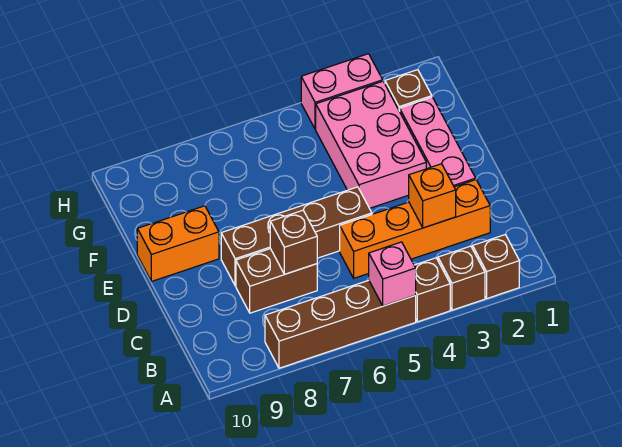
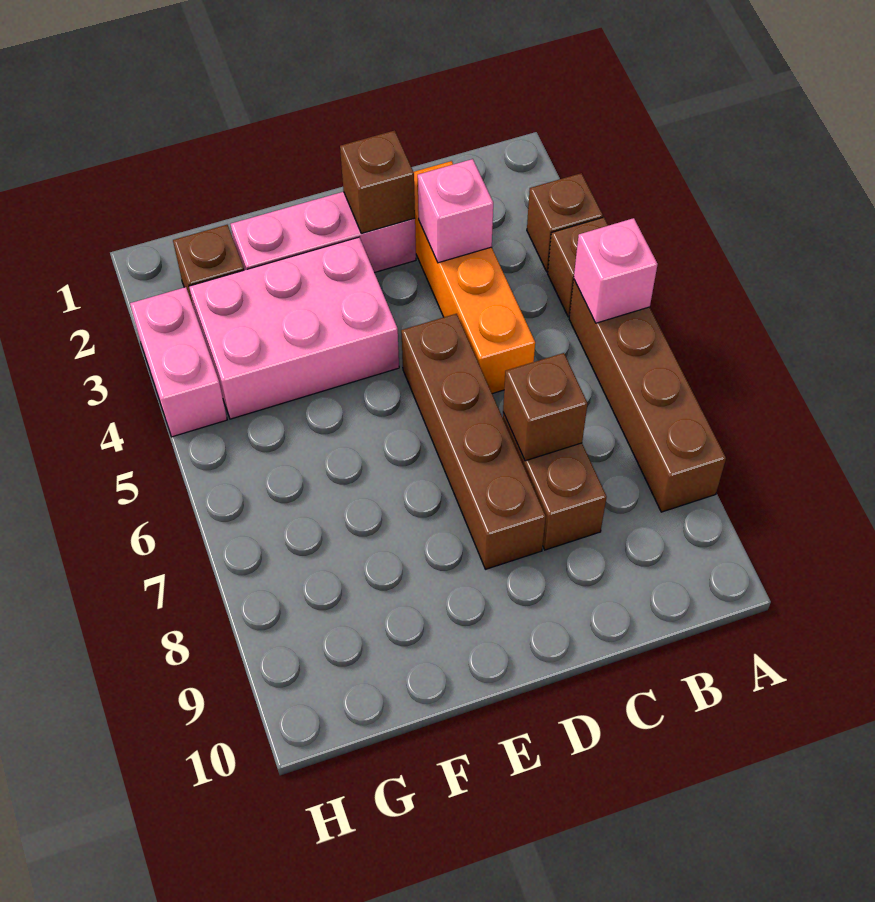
brown 1x1 brick [473,235,519,298] -> brown 1x1 brick moved to [340,130,415,233]
orange 1x1 brick [409,164,456,228] -> pink 1x1 brick [418,159,493,263]
orange 1x2 brick [137,206,219,281] -> none

